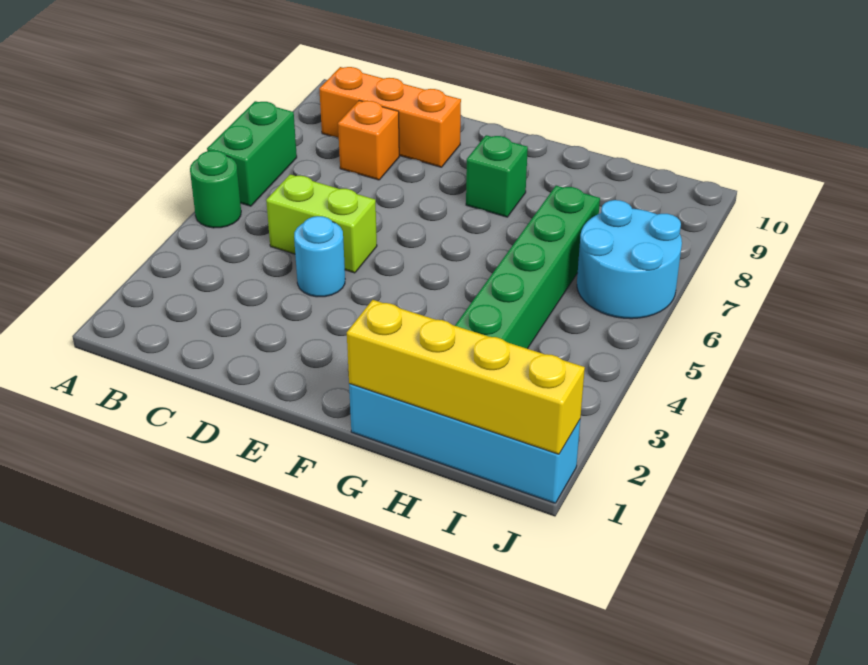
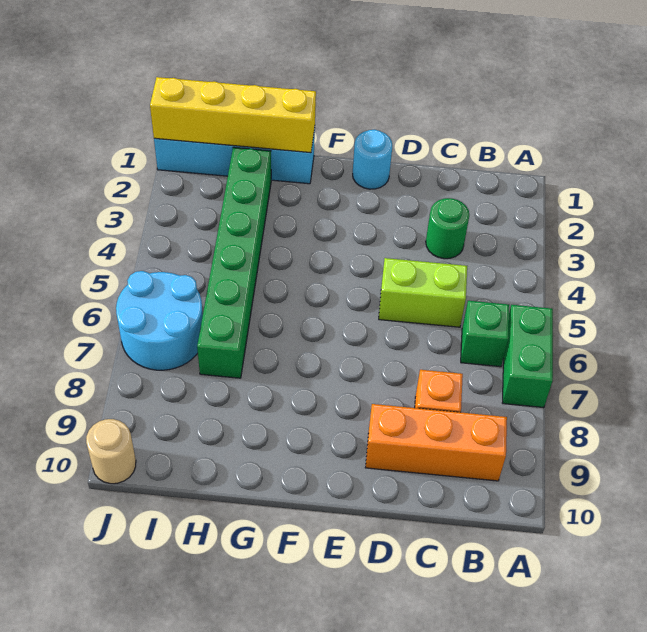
green 1x1 round brick [190,150,241,228] -> green 1x1 round brick moved to [426,198,469,259]
cyan 1x1 round brick [294,216,345,297] -> cyan 1x1 round brick moved to [353,130,392,189]
green 1x1 brick [466,135,528,217] -> green 1x1 brick moved to [461,301,509,367]
none -> tan 1x1 round brick [86,419,136,484]

